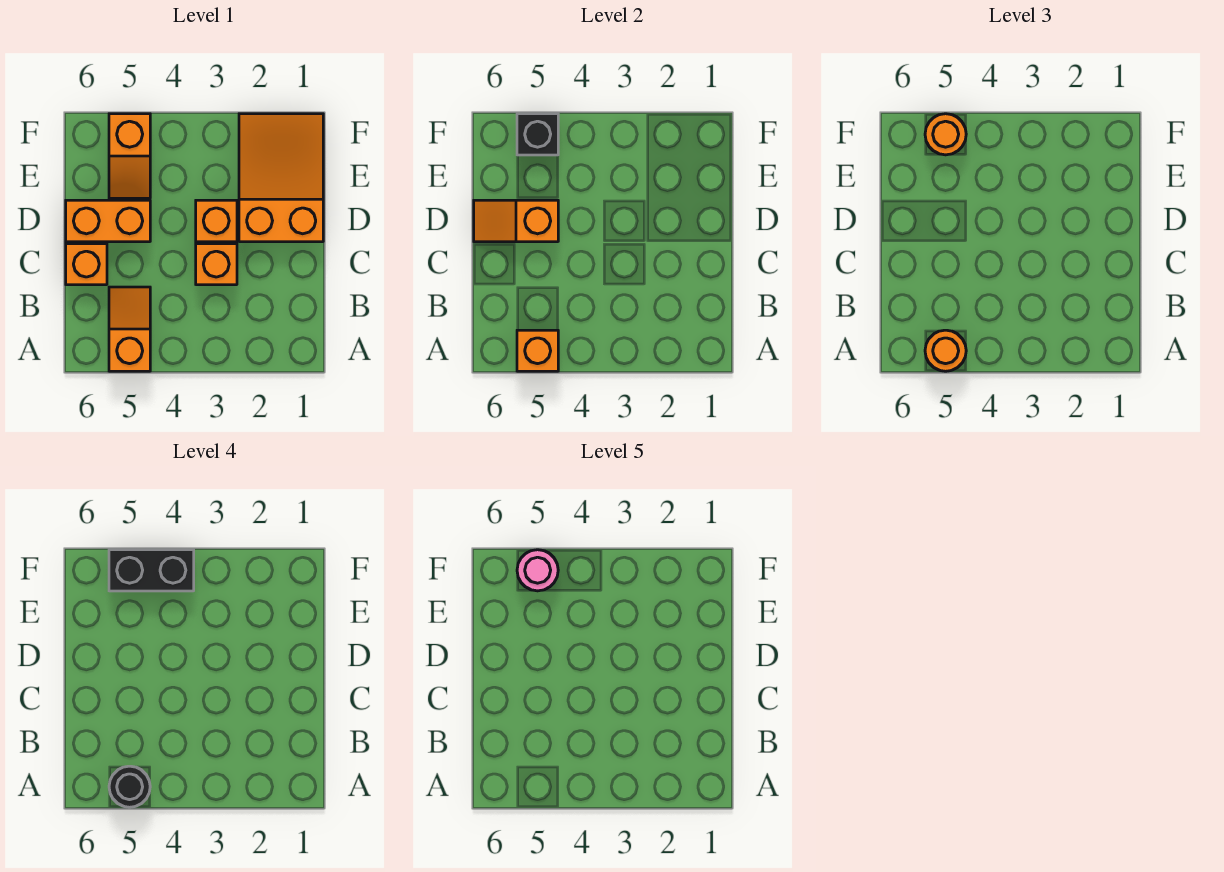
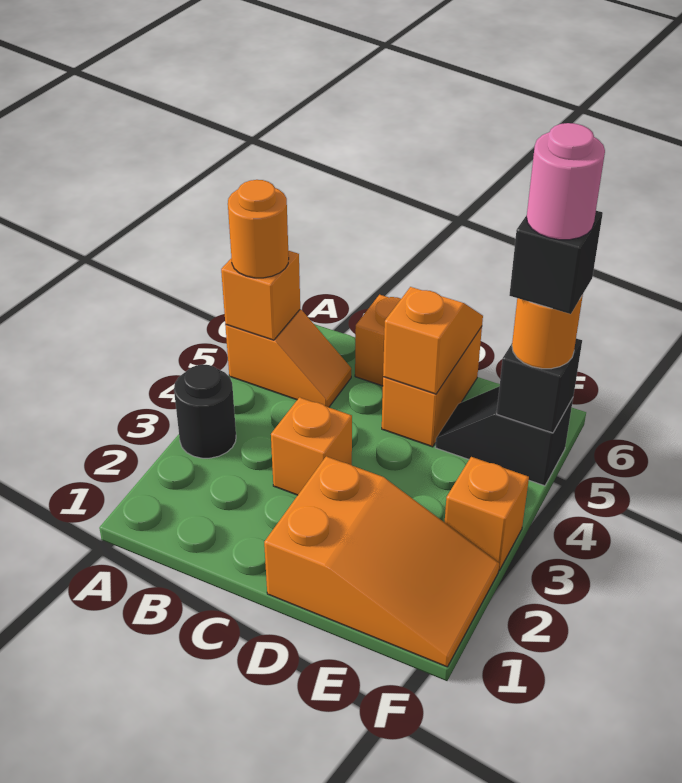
black 1x1 round brick [109,766,150,807] -> black 1x1 round brick moved to [174,364,236,458]
orange 1x1 brick [196,200,237,242] -> orange 1x1 brick moved to [445,457,529,570]
orange 1x2 slope [109,114,150,198] -> black 1x2 slope [435,386,573,486]
black 1x2 brick [109,550,194,591] -> black 1x1 brick [509,211,603,314]

